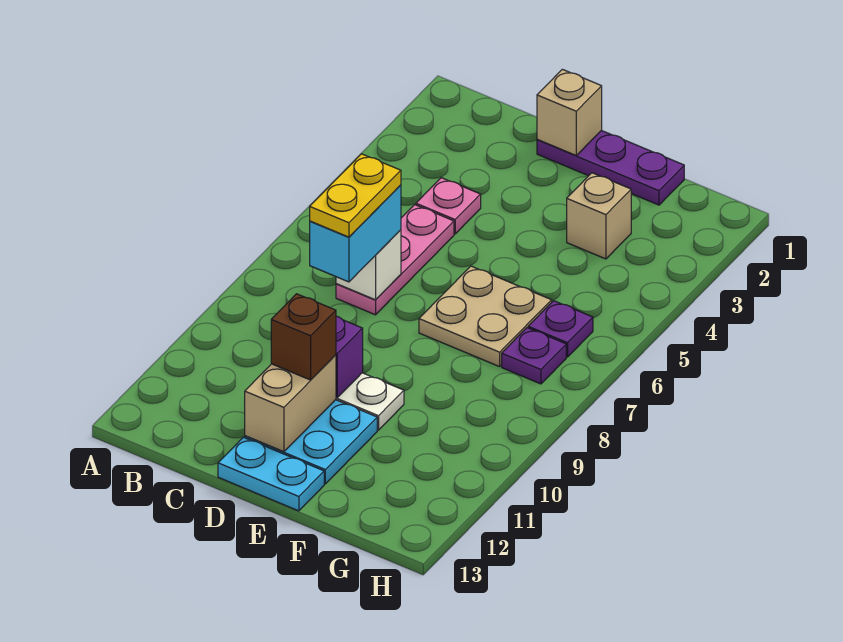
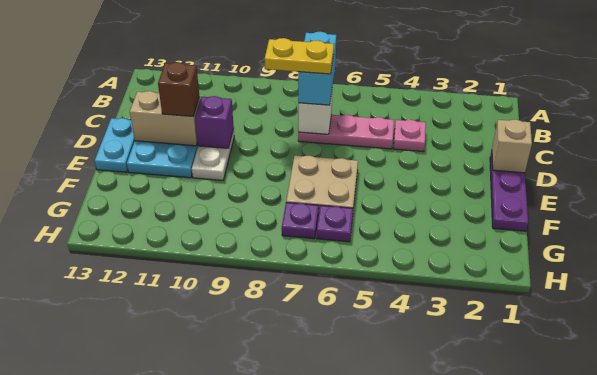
cyan 1x2 brick [310,185,401,282] -> cyan 1x2 brick turned to [298,32,337,105]
tan 1x1 brick [567,173,631,259] -> none

